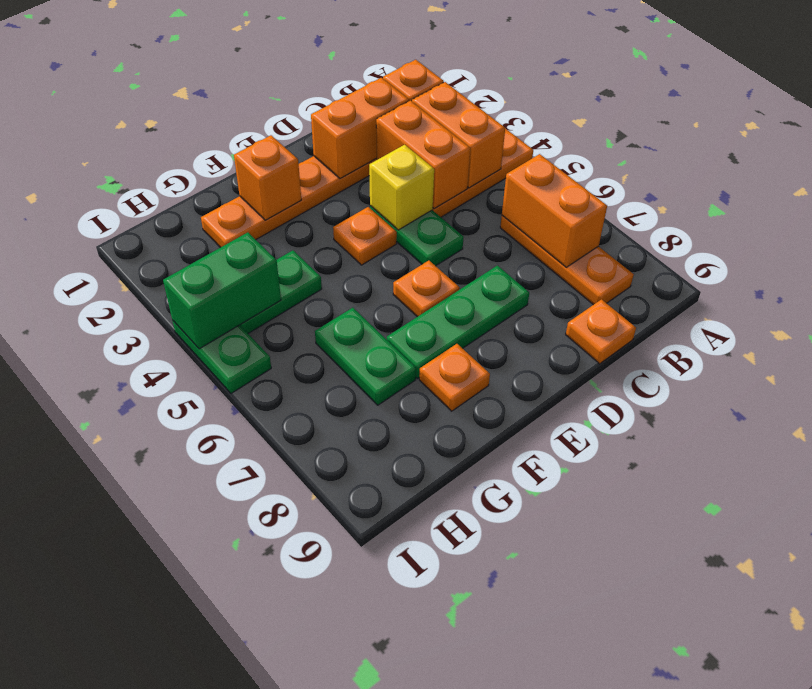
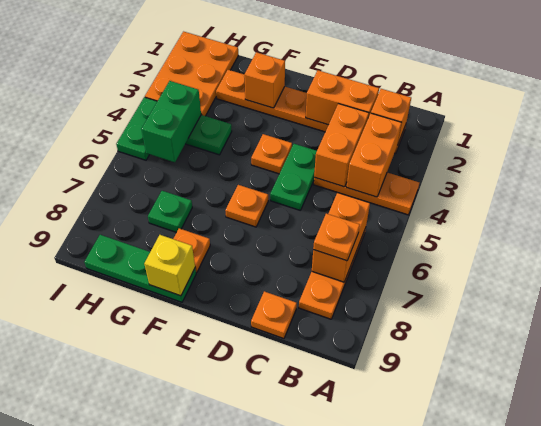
none -> orange 1x1 plate [313,214,360,261]
yellow 1x1 brick [369,145,434,230] -> yellow 1x1 brick moved to [144,235,195,296]
green 1x3 plate [387,266,529,378] -> green 1x3 plate moved to [84,235,196,302]
green 1x2 plate [315,308,416,405] -> green 1x1 plate [148,191,192,232]
none -> orange 2x3 plate [145,32,238,116]
green 1x2 brick [163,232,281,349] -> green 1x2 brick turned to [141,81,201,162]

